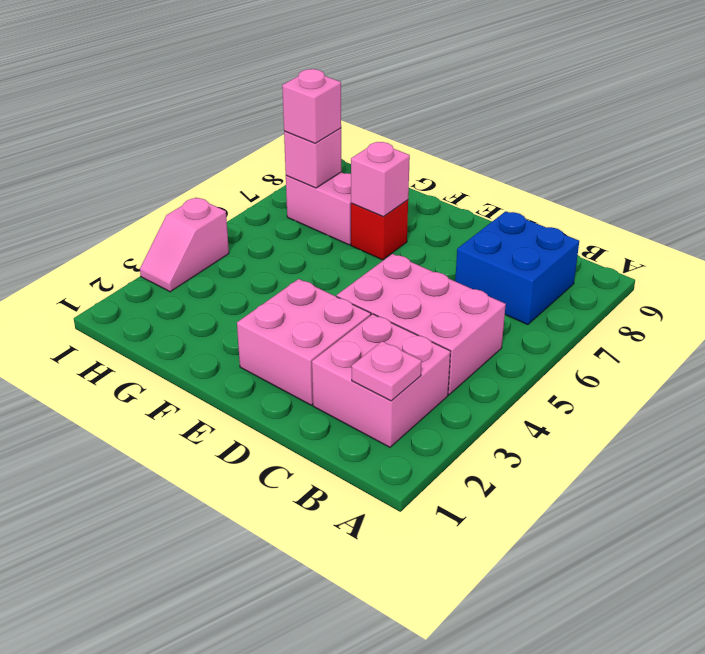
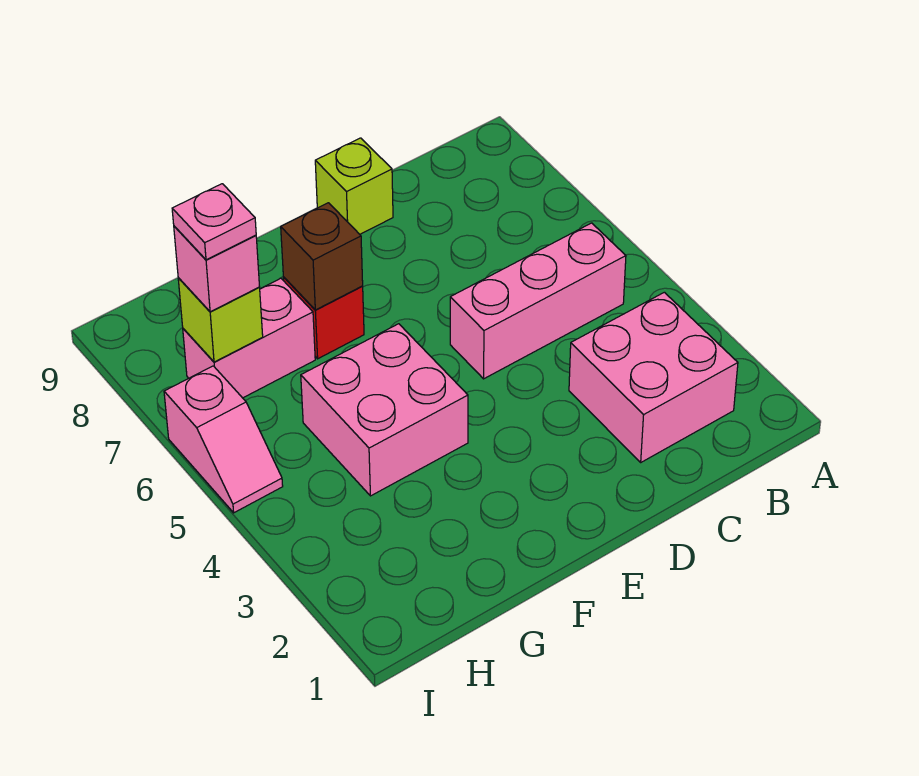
pink 1x1 plate [352,341,422,401] -> pink 1x1 plate moved to [172,184,256,260]
pink 2x3 brick [336,254,506,395] -> pink 1x3 brick [450,223,626,379]
blue 2x2 brick [455,211,579,325] -> none
pink 2x2 brick [237,279,371,405] -> pink 2x2 brick moved to [301,324,468,496]
none -> lime 1x1 brick [315,138,393,234]
pink 1x1 brick [351,142,410,217] -> brown 1x1 brick [281,203,363,310]
pink 1x1 brick [284,128,341,188] -> lime 1x1 brick [178,278,263,362]
pink 1x2 slope [140,198,229,292] -> pink 1x2 slope moved to [164,366,283,513]

